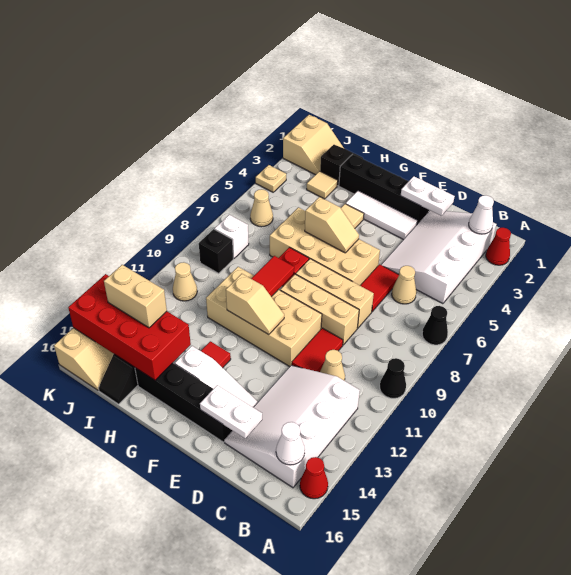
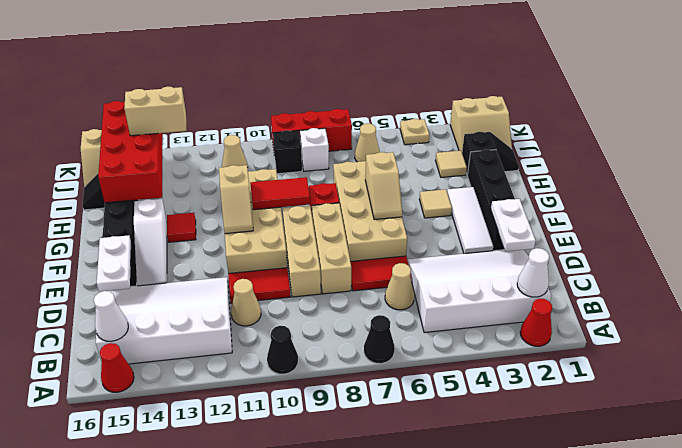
tan 1x2 brick [104,265,167,328] -> tan 1x2 brick turned to [124,87,187,136]
none -> red 1x3 brick [271,109,352,151]

